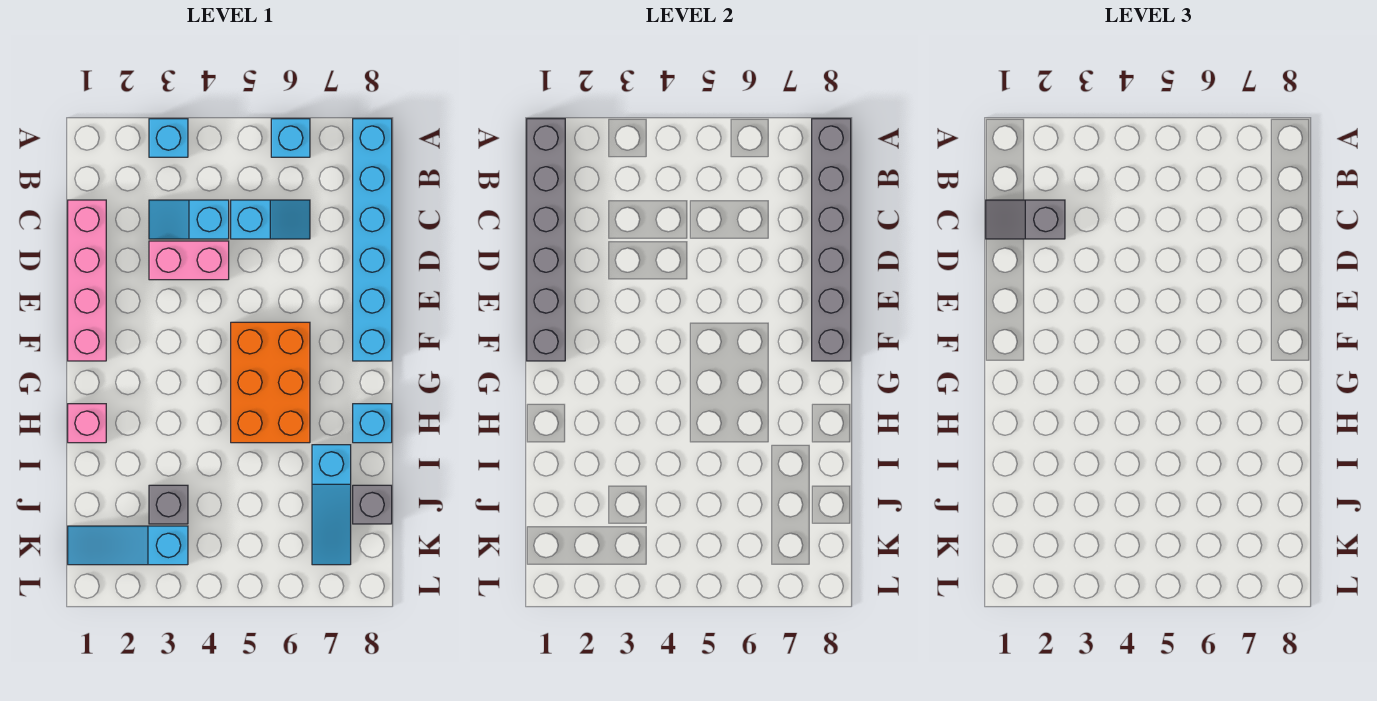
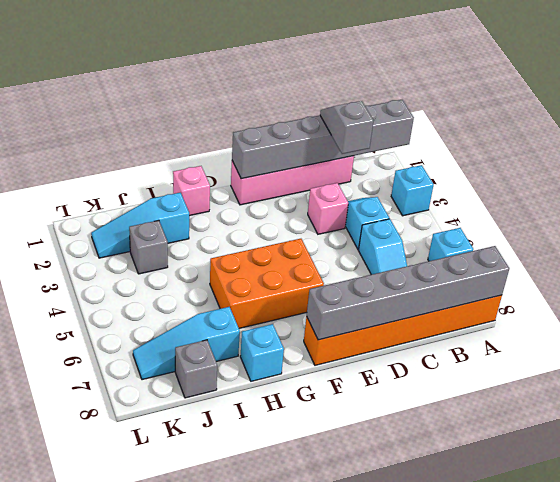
cyan 1x6 brick [353,119,392,361] -> orange 1x6 brick [304,295,502,365]
pink 1x2 brick [149,241,229,280] -> pink 1x1 brick [308,183,348,234]
cyan 1x3 slope [68,526,188,565] -> cyan 1x3 slope turned to [91,193,189,258]

